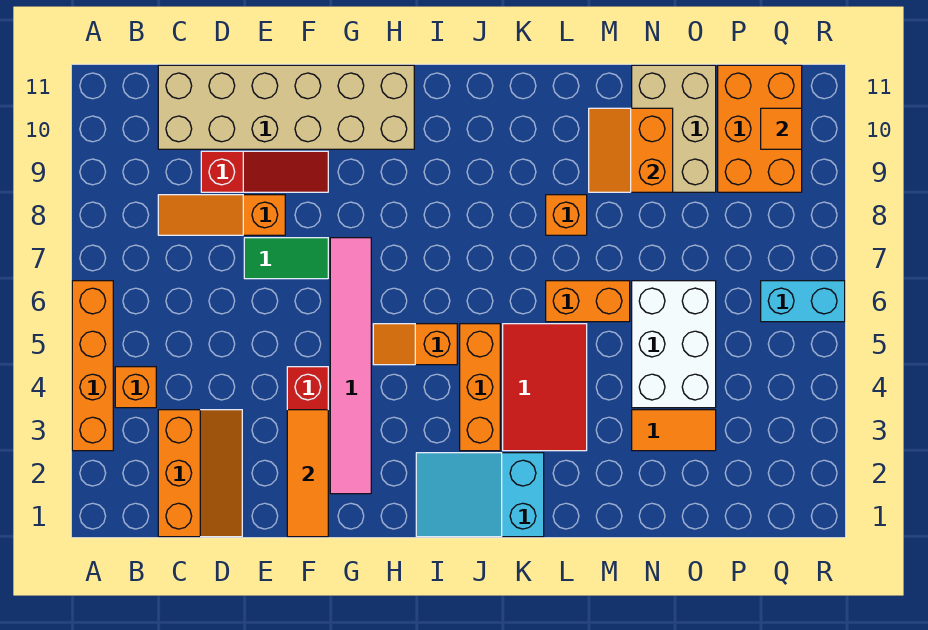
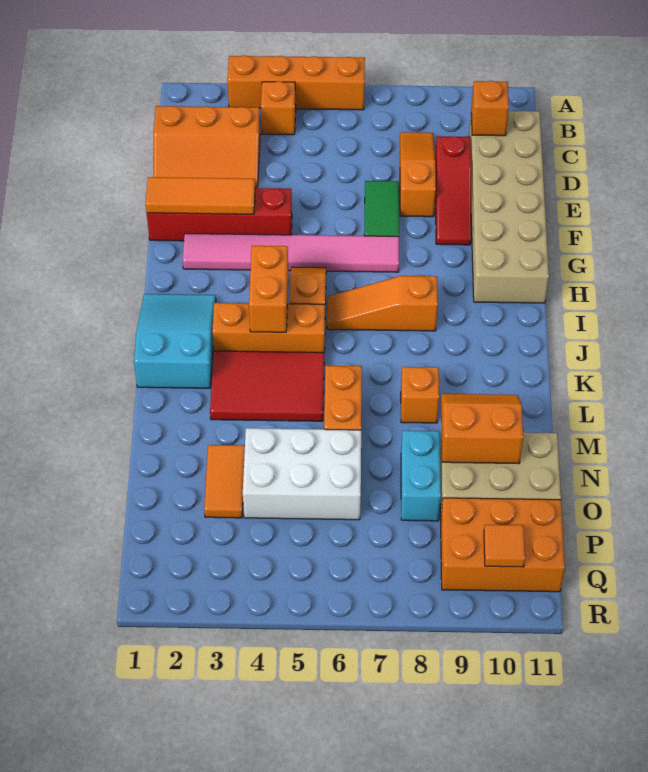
none -> orange 1x1 brick [471,81,509,136]
none -> orange 1x2 brick [249,246,288,332]
none -> orange 1x3 slope [327,276,438,331]
cyan 1x2 brick [761,281,845,322] -> cyan 1x2 brick moved to [401,431,441,521]

